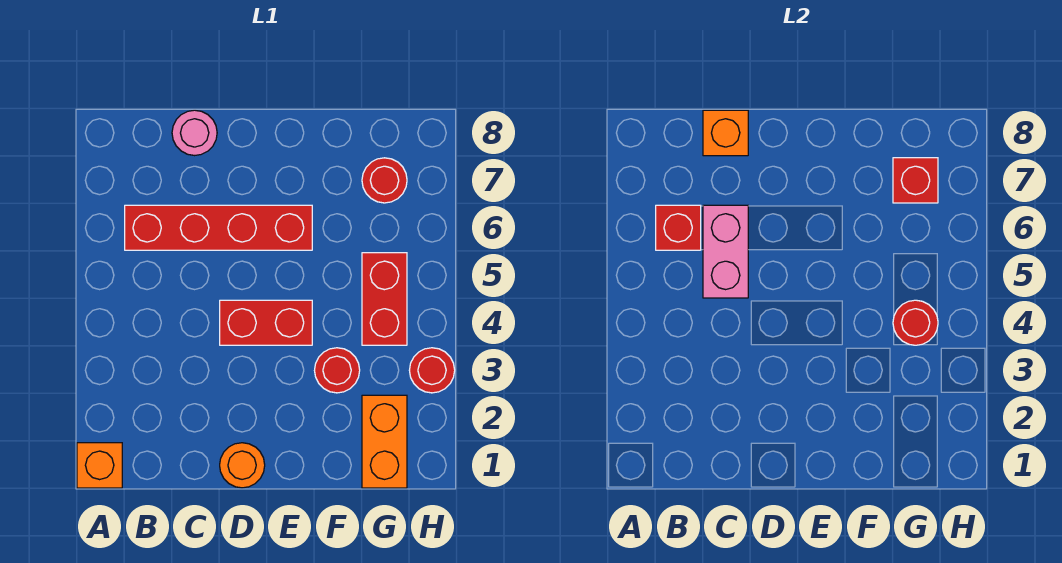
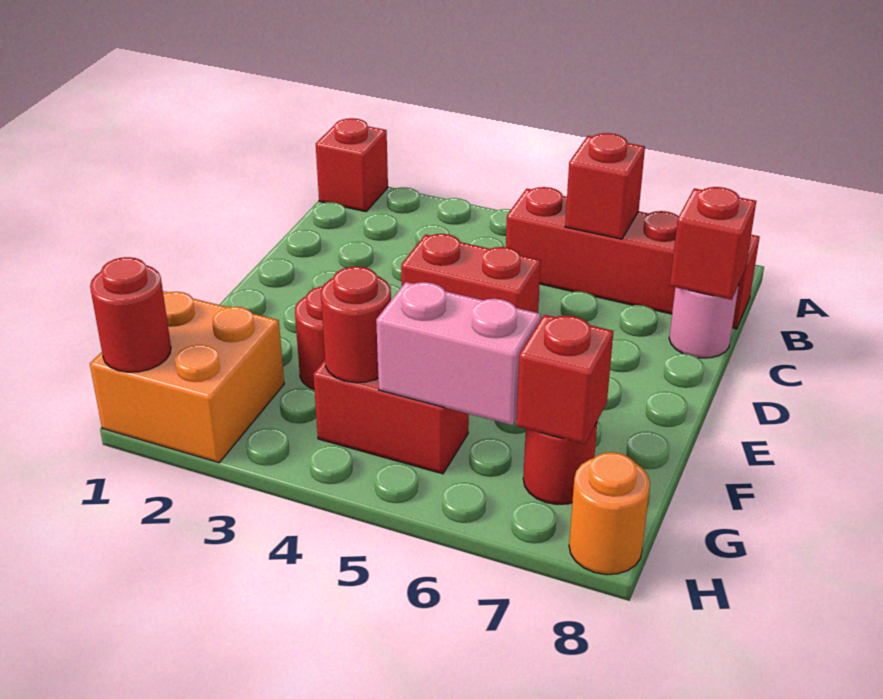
orange 1x1 brick [77,443,122,488] -> red 1x1 brick [316,118,388,212]
red 1x4 brick [125,205,312,250] -> red 1x4 brick turned to [506,187,760,329]
pink 1x2 brick [703,205,748,298] -> pink 1x2 brick moved to [376,282,541,425]
orange 1x1 brick [703,110,748,156] -> red 1x1 brick [670,187,756,300]
orange 1x1 round brick [220,443,265,488] -> orange 1x1 round brick moved to [569,452,650,575]
red 1x2 brick [220,300,312,345] -> red 1x2 brick turned to [401,234,541,313]
orange 1x2 brick [362,395,407,488] -> orange 2x2 brick [90,291,284,463]
red 1x1 round brick [409,348,455,393] -> red 1x1 round brick moved to [90,257,171,372]

